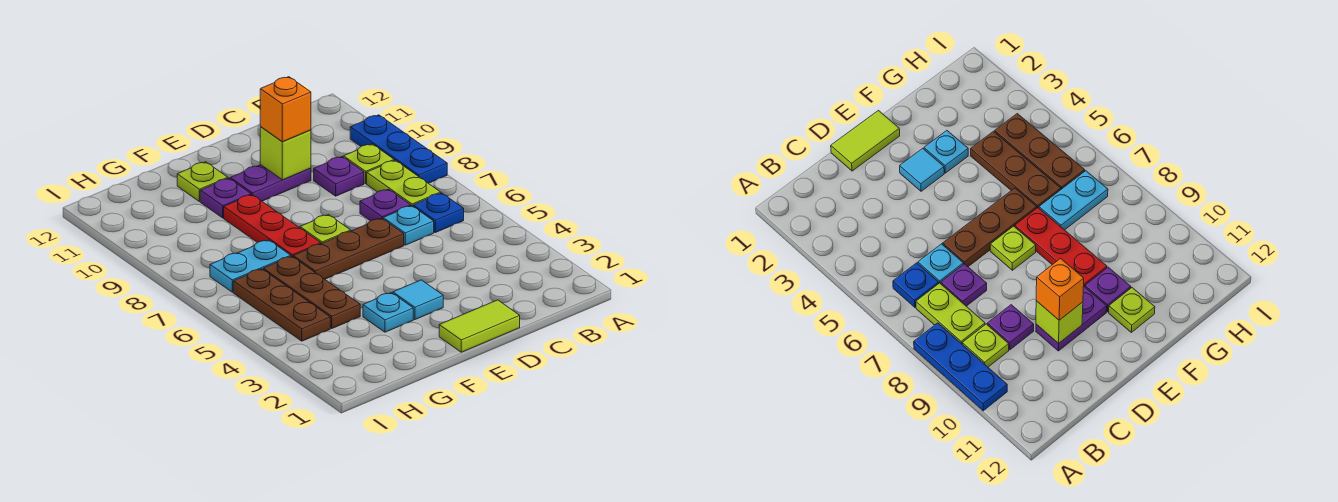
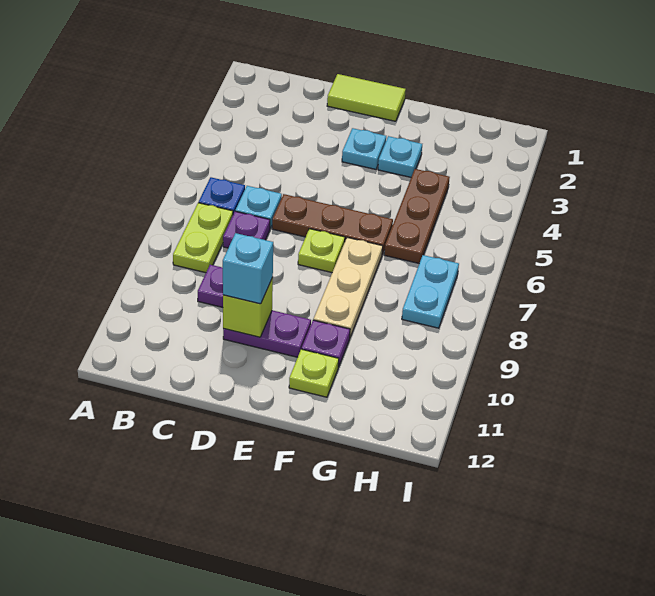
blue 1x3 plate [350,115,447,183] -> none
lime 1x1 plate [343,144,394,183] -> none
orange 1x1 brick [260,77,311,142] -> cyan 1x1 brick [223,233,273,304]
cyan 1x1 tile [393,280,443,320] -> cyan 1x1 plate [342,128,386,169]
red 1x3 plate [224,195,321,257] -> tan 1x3 plate [313,237,383,337]
cyan 1x2 plate [210,240,291,292] -> cyan 1x2 plate turned to [402,255,459,328]
brown 1x3 plate [233,269,330,341] -> none

